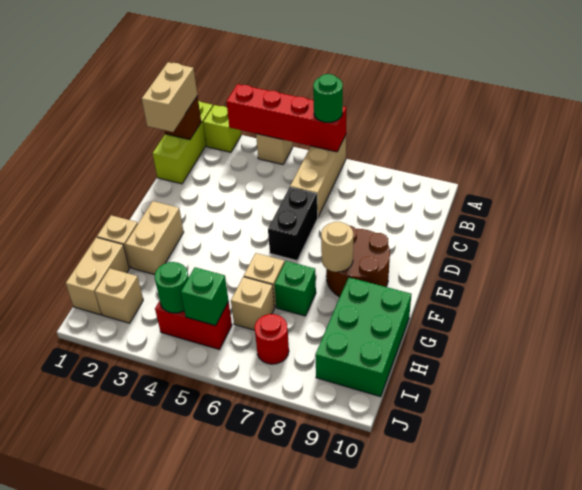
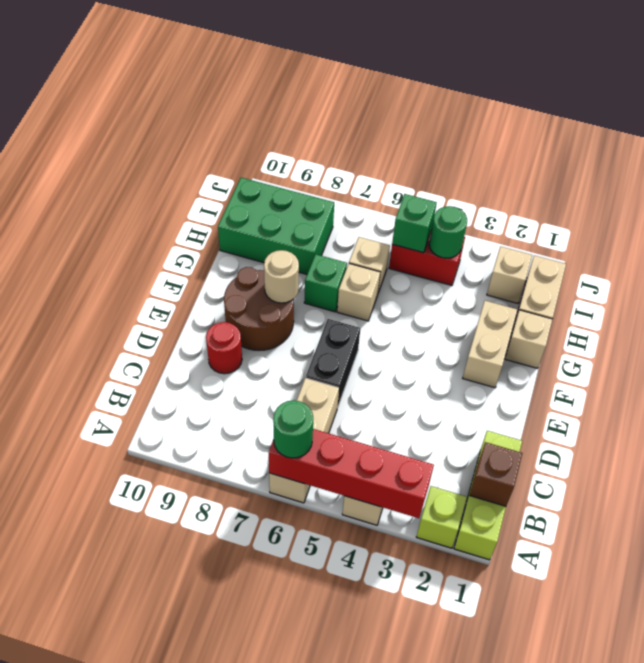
tan 1x2 brick [142,62,198,132] -> none
green 2x3 brick [315,277,411,397] -> green 2x3 brick turned to [218,178,334,274]
red 1x1 round brick [255,314,289,364] -> red 1x1 round brick moved to [206,322,242,374]

